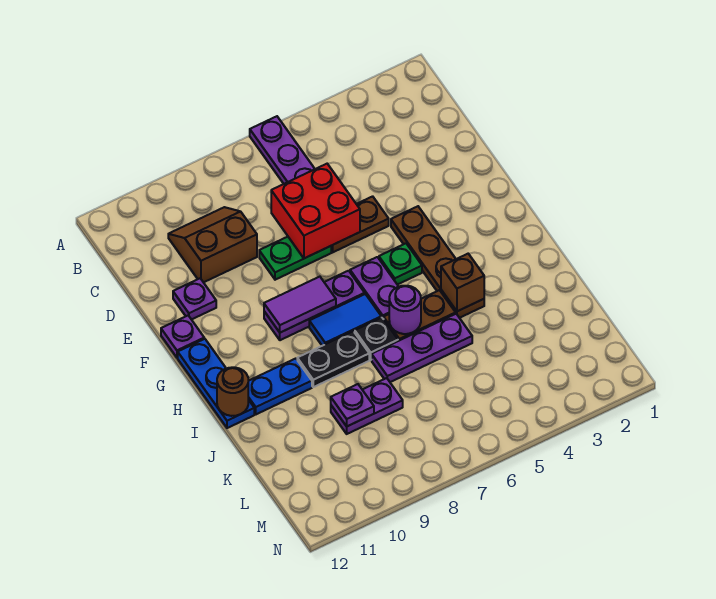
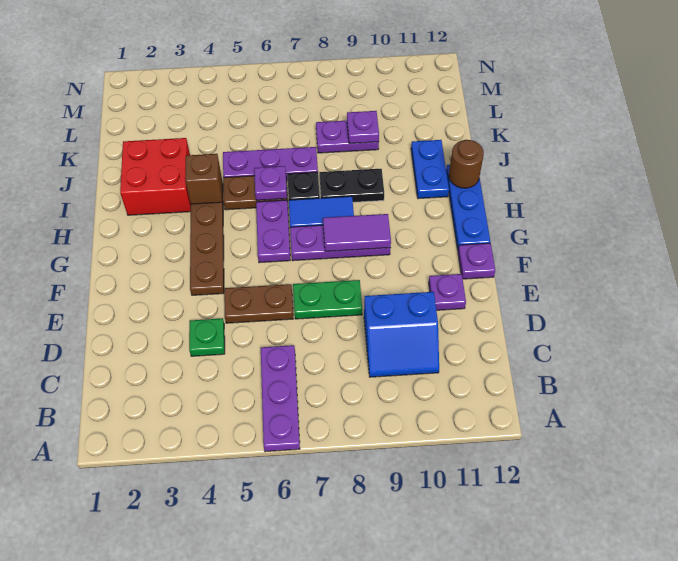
brown 2x2 slope [168,207,257,282] -> blue 2x2 slope [364,292,439,377]
red 2x2 brick [271,164,360,258] -> red 2x2 brick moved to [120,138,191,215]
green 1x1 plate [379,243,422,285] -> green 1x1 plate moved to [189,318,225,356]
purple 1x1 round brick [389,286,421,334] -> purple 1x1 plate [254,166,287,200]
blue 1x2 plate [248,359,312,414] -> blue 1x2 plate turned to [411,140,449,199]

